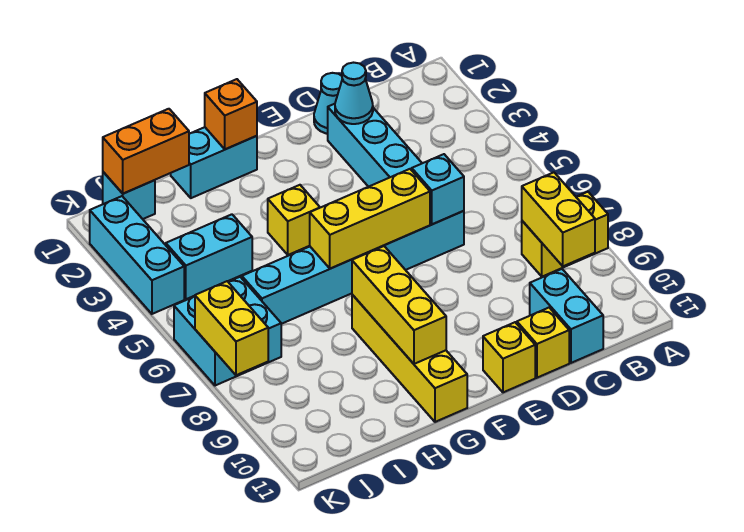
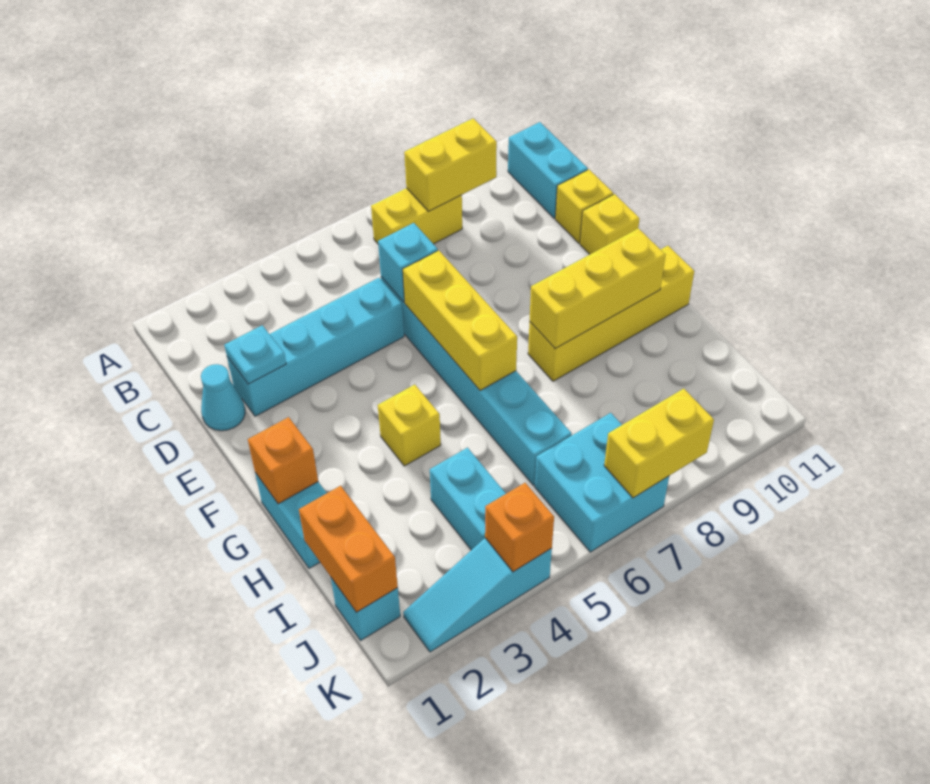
yellow 1x2 brick [522,192,608,277] -> yellow 1x2 brick turned to [371,188,462,244]
cyan 1x2 brick [530,269,603,363] -> cyan 1x2 brick turned to [508,122,588,218]
cyan 1x1 cone [335,63,373,124] -> cyan 1x1 plate [224,325,286,384]
cyan 1x3 brick [90,196,184,314] -> cyan 1x3 slope [403,538,552,652]
none -> orange 1x1 brick [485,483,554,572]

